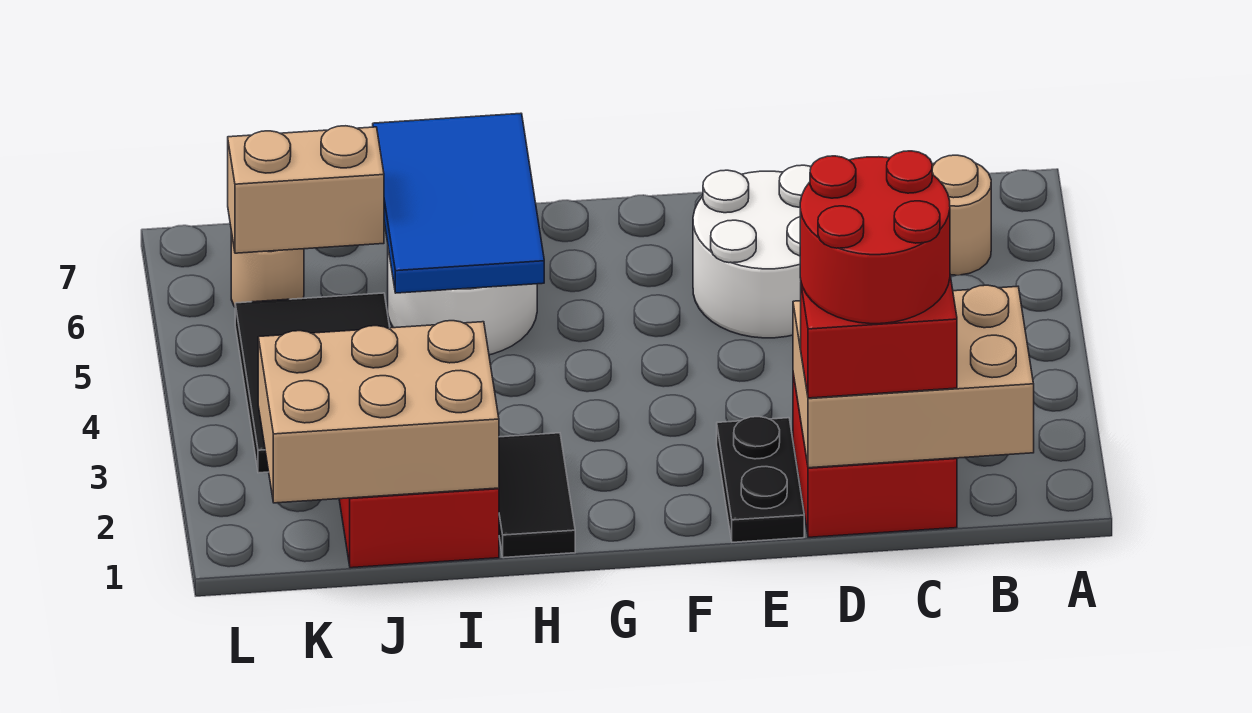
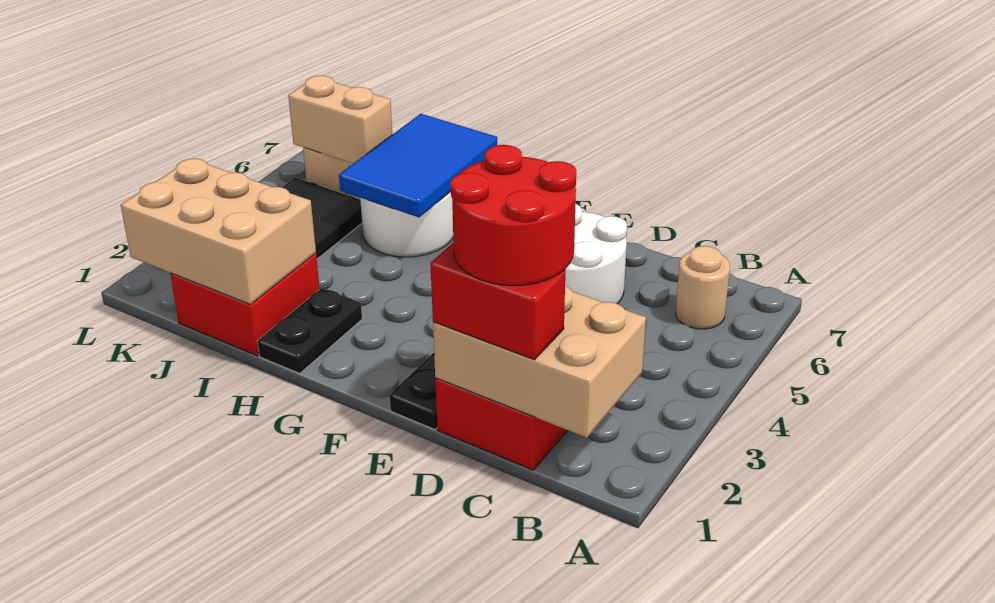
black 1x2 tile [499,433,575,558] -> black 1x2 plate [257,288,362,373]

